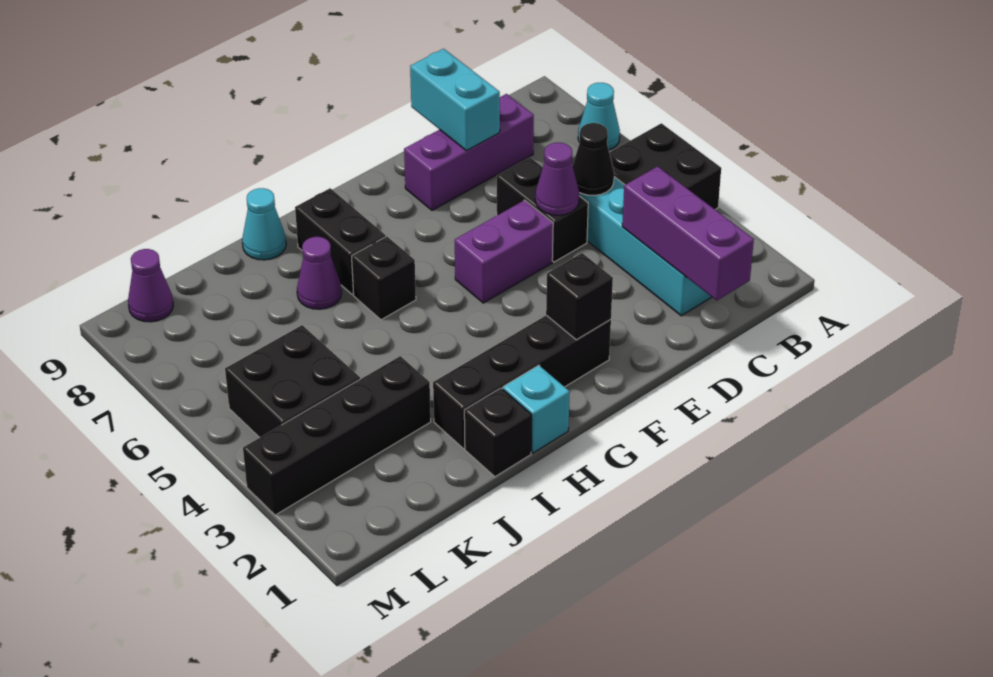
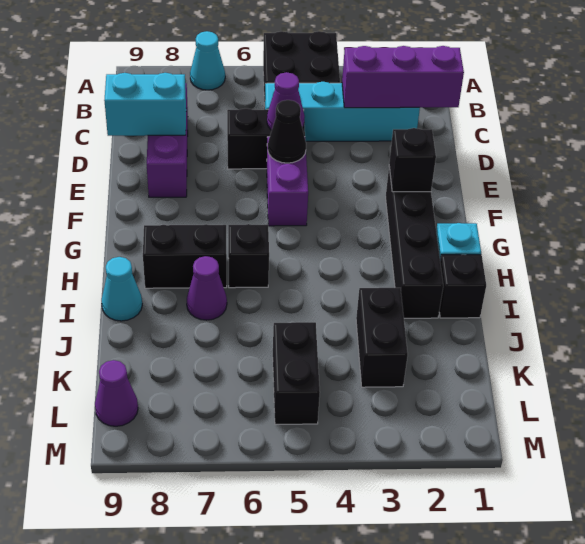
black 1x1 cone [573,123,614,195] -> black 1x1 cone moved to [268,100,306,163]
black 1x4 brick [243,356,431,515] -> black 1x2 brick [356,288,408,387]
black 2x2 brick [225,325,360,438] -> black 1x2 brick [273,322,320,424]

